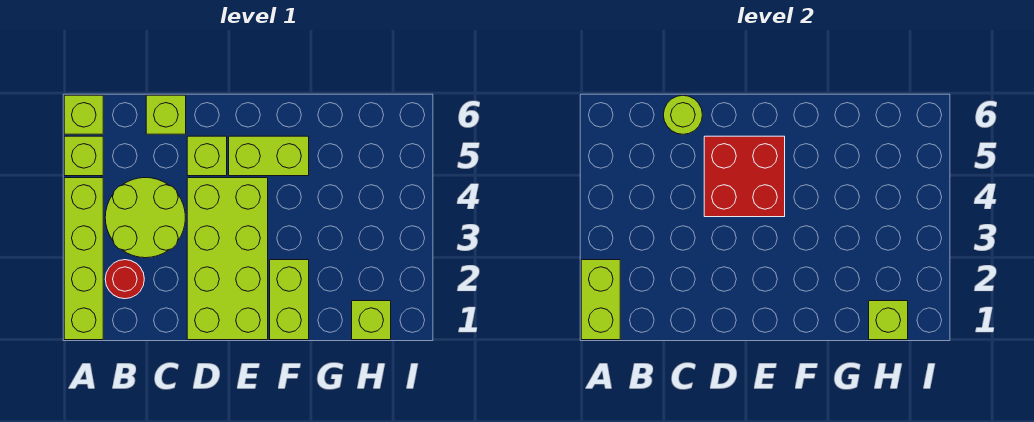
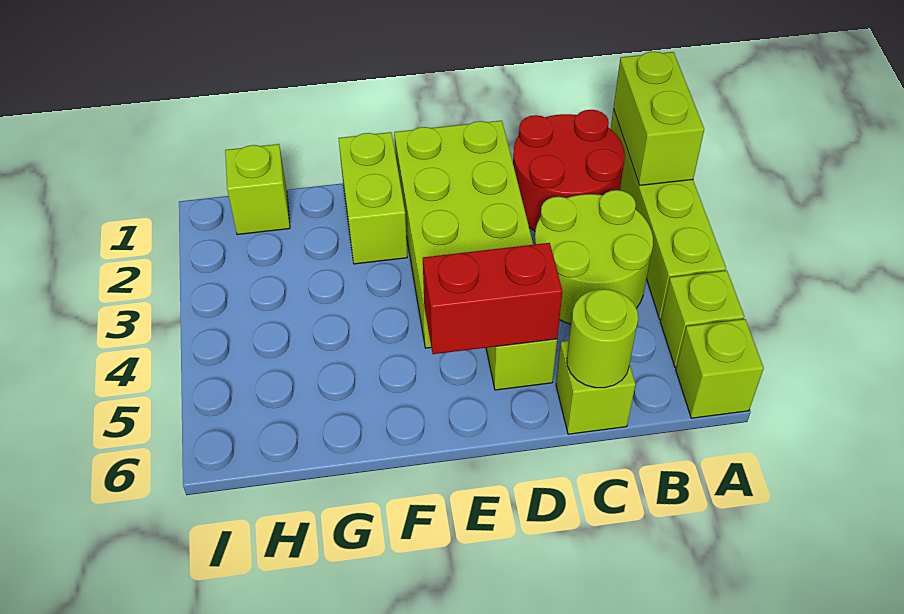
red 1x1 round brick [105,260,144,299] -> red 2x2 round brick [513,110,625,231]
red 2x2 brick [704,136,785,217] -> red 1x2 brick [423,243,563,354]
lime 1x2 brick [229,136,309,176] -> none
lime 1x1 brick [869,301,908,340] -> none

